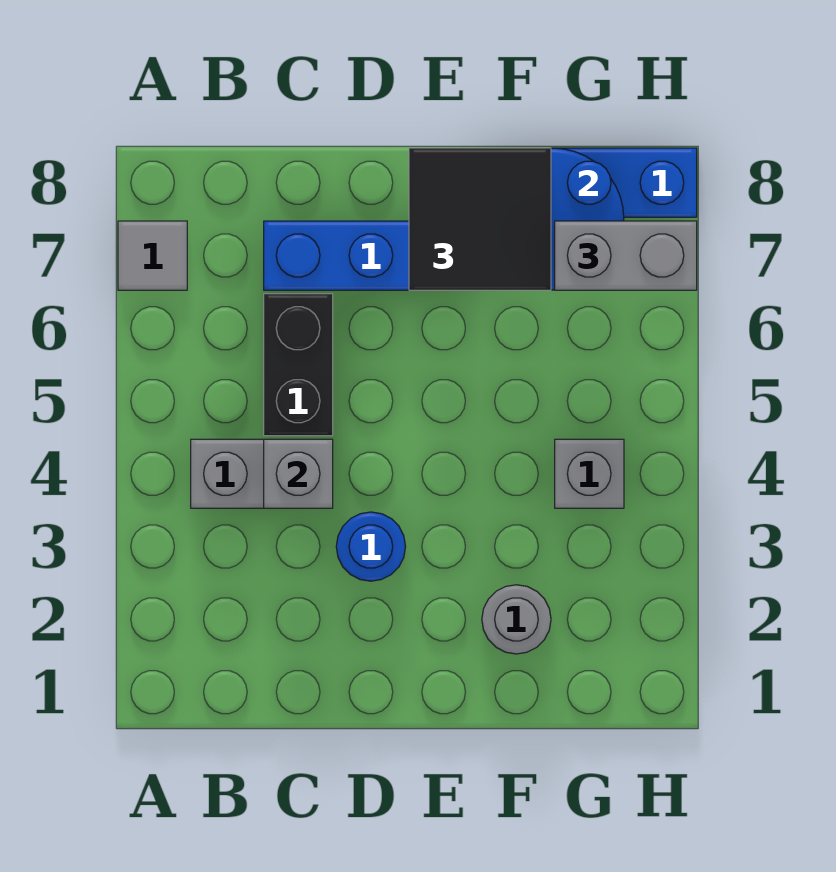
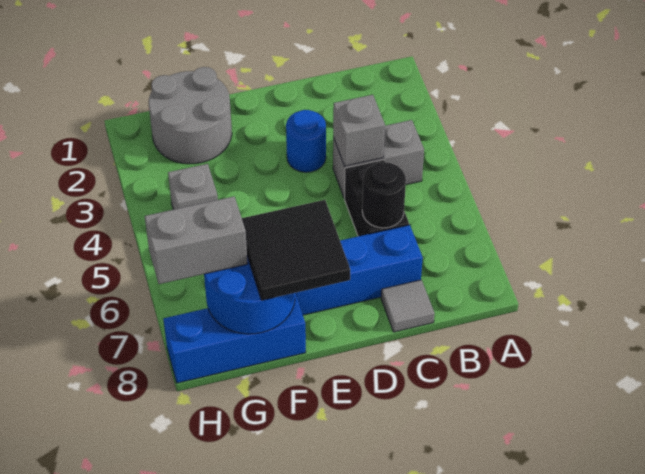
grey 1x1 tile [118,221,187,290] -> grey 1x1 tile moved to [381,280,435,332]
none -> black 1x1 round brick [362,162,406,228]
grey 1x1 round brick [482,585,551,654] -> grey 2x2 round brick [149,67,232,164]

